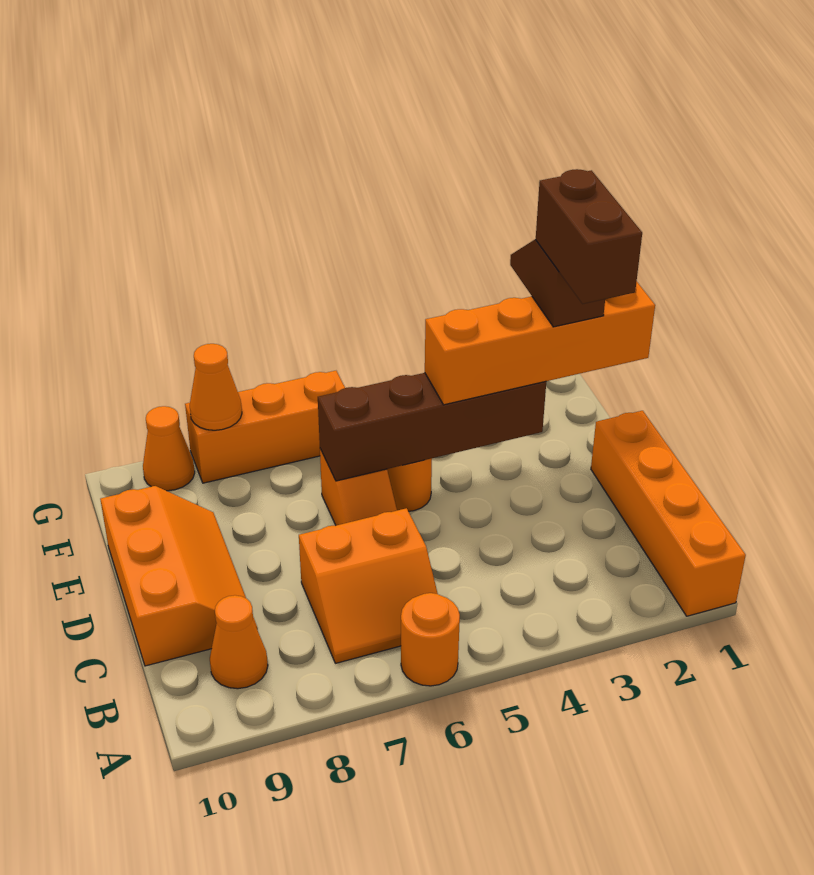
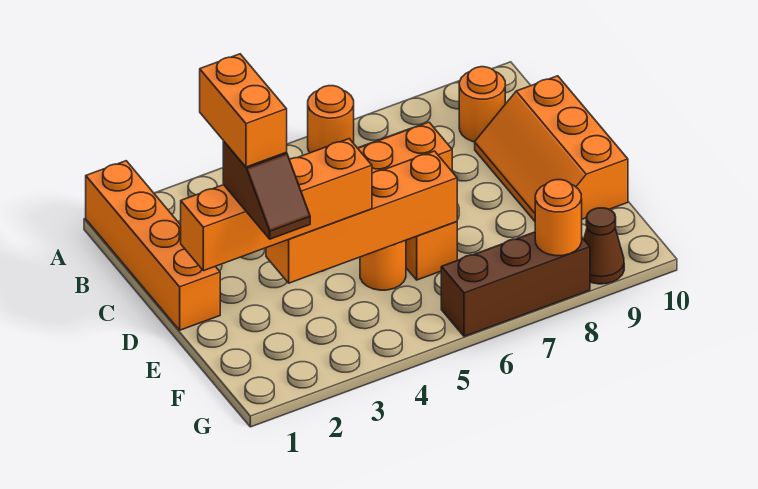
orange 1x1 cone [210,595,268,689] -> orange 1x1 round brick [459,67,505,142]
brown 1x2 brick [536,169,642,304] -> orange 1x2 brick [200,54,287,167]
brown 1x4 brick [318,373,546,481] -> orange 1x4 brick [266,151,457,283]
orange 1x3 brick [185,371,345,483] -> brown 1x3 brick [441,232,590,337]
orange 1x1 cone [190,344,242,430] -> orange 1x1 round brick [535,180,582,256]
orange 1x1 cone [143,406,195,491] -> brown 1x1 cone [584,208,624,284]

